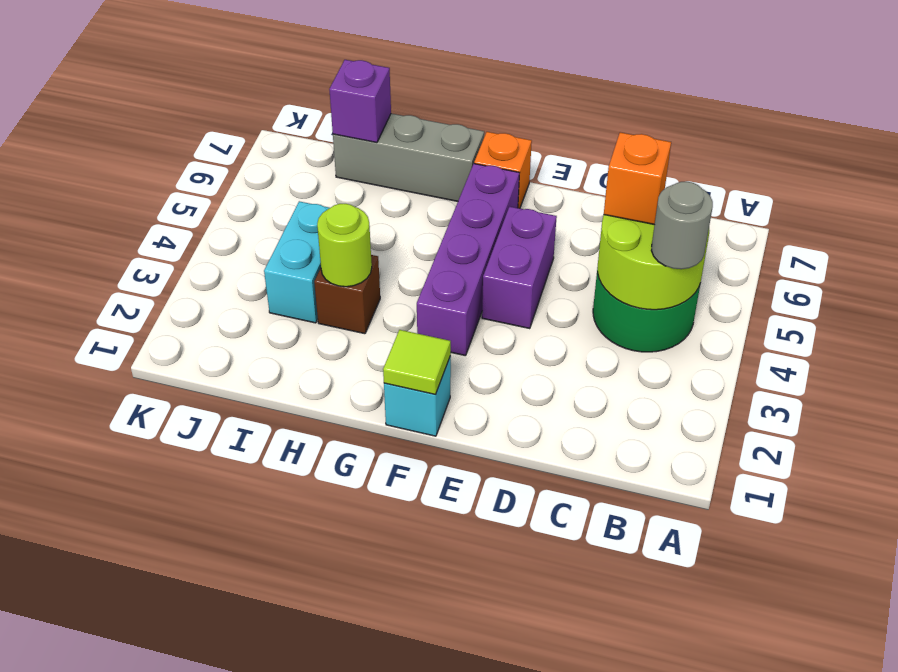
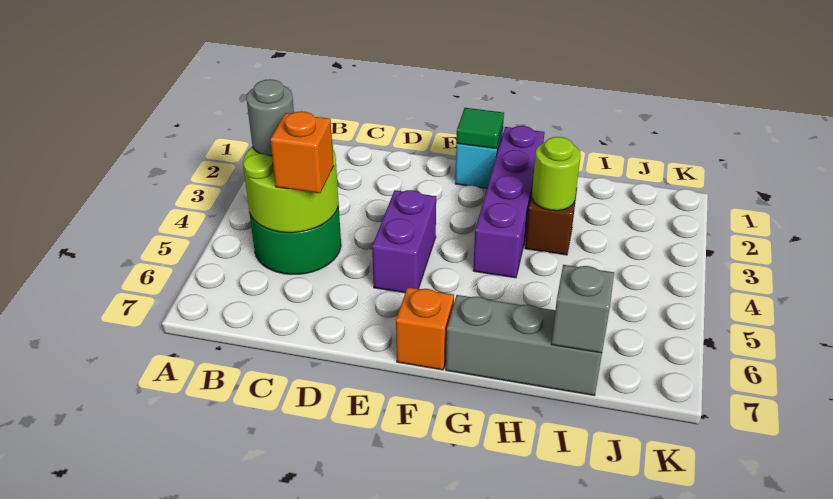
lime 1x1 tile [383,330,451,395] -> green 1x1 tile [456,108,504,149]
purple 1x4 brick [417,164,519,356] -> purple 1x4 brick moved to [473,126,544,278]
cyan 1x2 brick [264,201,329,323] -> none
purple 1x1 brick [329,60,391,142] -> grey 1x1 brick [551,265,614,353]

